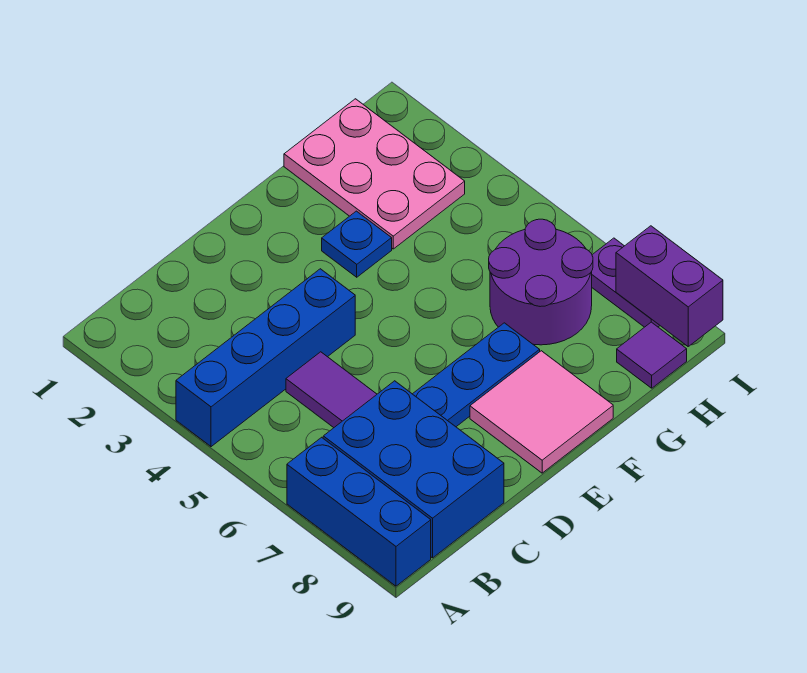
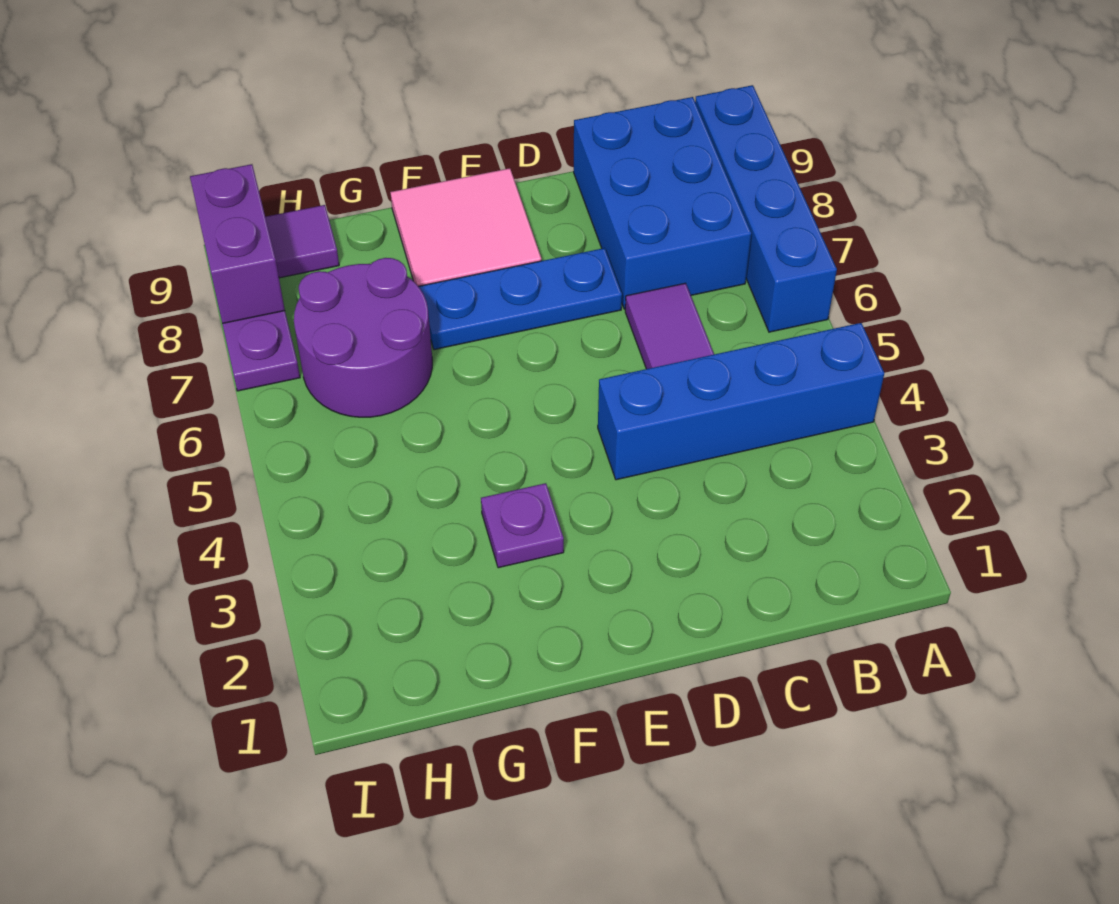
blue 1x3 brick [287,437,431,586] -> blue 1x4 brick [695,85,837,332]
blue 1x1 plate [322,211,392,277] -> purple 1x1 plate [481,483,564,568]
pink 2x3 plate [284,99,465,249] -> none

